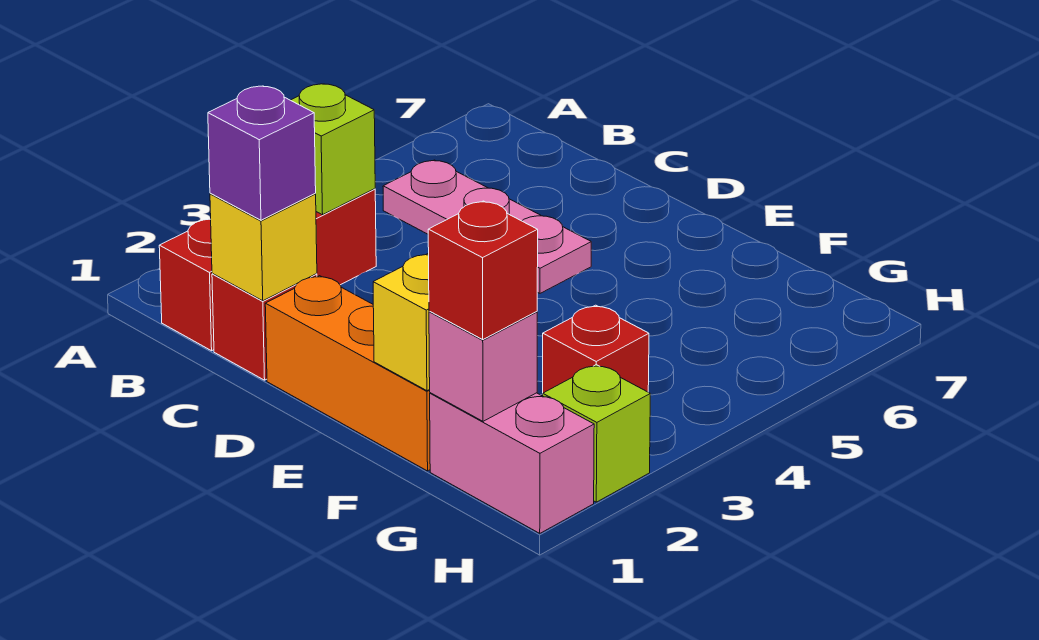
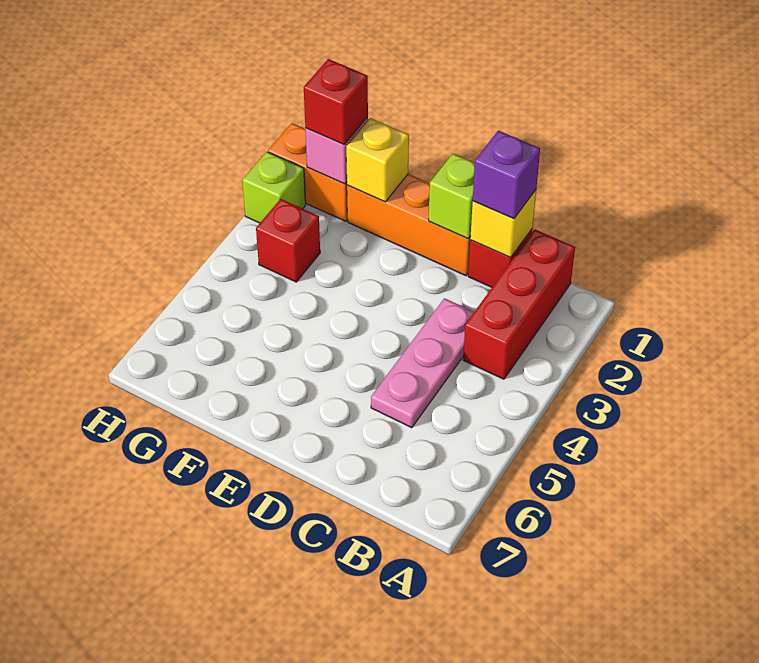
lime 1x1 brick [291,84,375,215] -> lime 1x1 brick moved to [429,154,475,239]
pink 1x3 plate [383,160,591,293] -> pink 1x3 plate turned to [371,298,474,428]
pink 1x2 brick [430,393,594,533] -> orange 1x2 brick [268,123,348,221]

